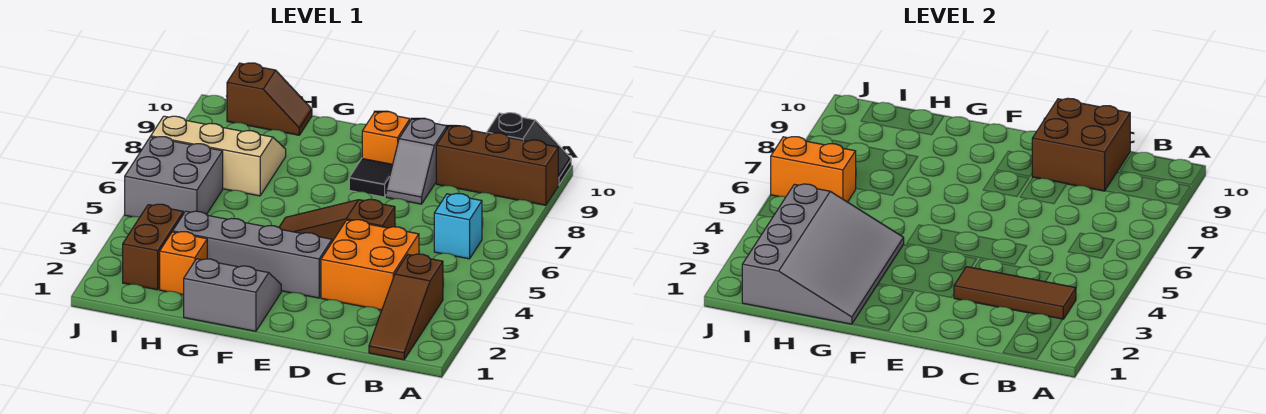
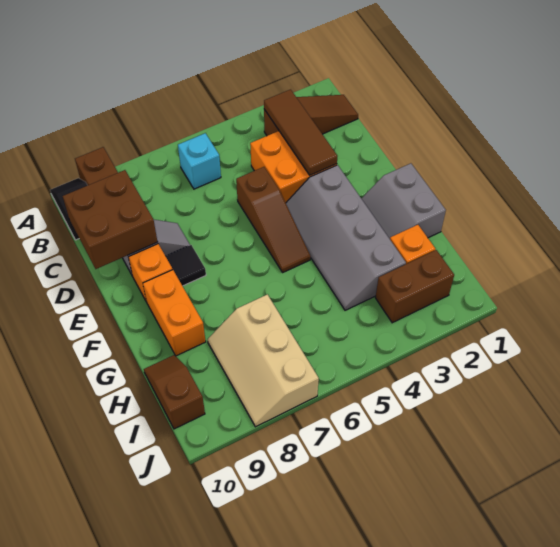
grey 3x4 slope [742,184,904,324] -> none
grey 2x2 brick [125,137,223,217] -> none
orange 1x2 brick [771,137,856,202] -> orange 1x2 brick moved to [143,270,206,356]

